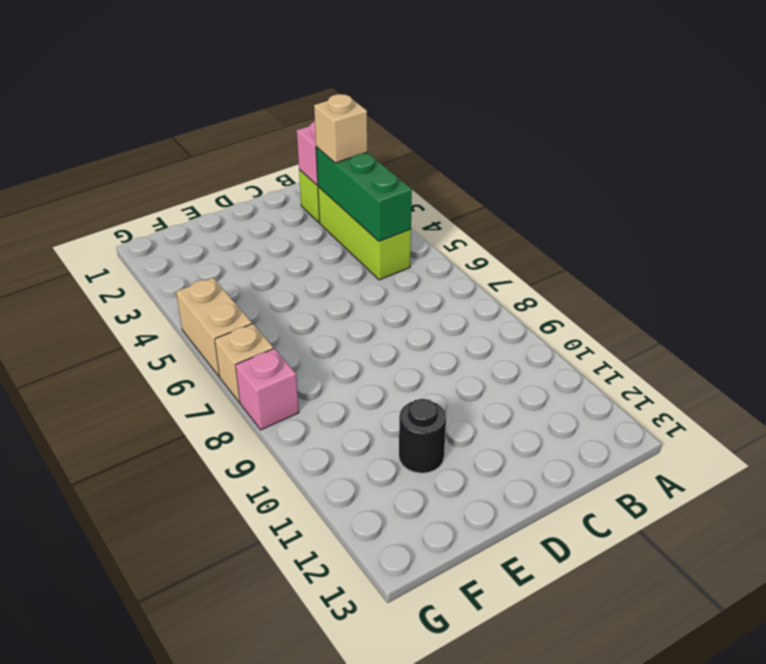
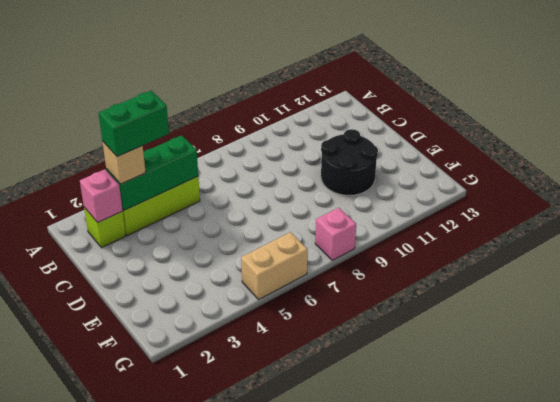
none -> green 1x2 brick [99,91,169,157]
black 1x1 round brick [399,399,446,473] -> black 2x2 round brick [321,129,378,195]
tan 1x1 brick [215,324,273,403] -> none

